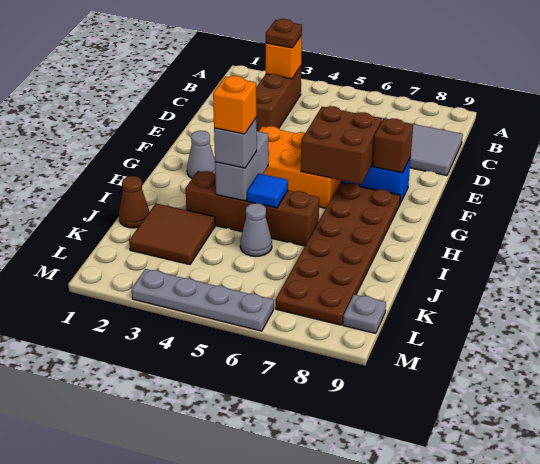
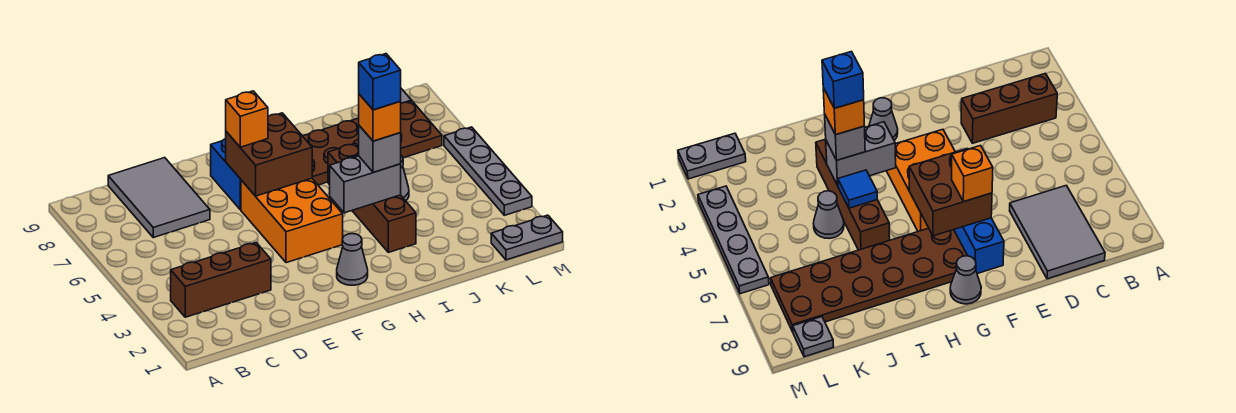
orange 1x1 brick [266,35,302,79] -> orange 1x1 brick moved to [226,91,268,147]
brown 1x1 plate [266,19,302,48] -> none
brown 1x1 brick [373,118,413,173] -> none
none -> grey 1x1 cone [950,256,981,304]
none -> blue 1x1 brick [359,54,401,110]
brown 1x1 cone [119,176,149,228] -> none
brown 2x2 tile [129,203,215,265] -> none
none -> grey 1x2 plate [491,215,563,260]

